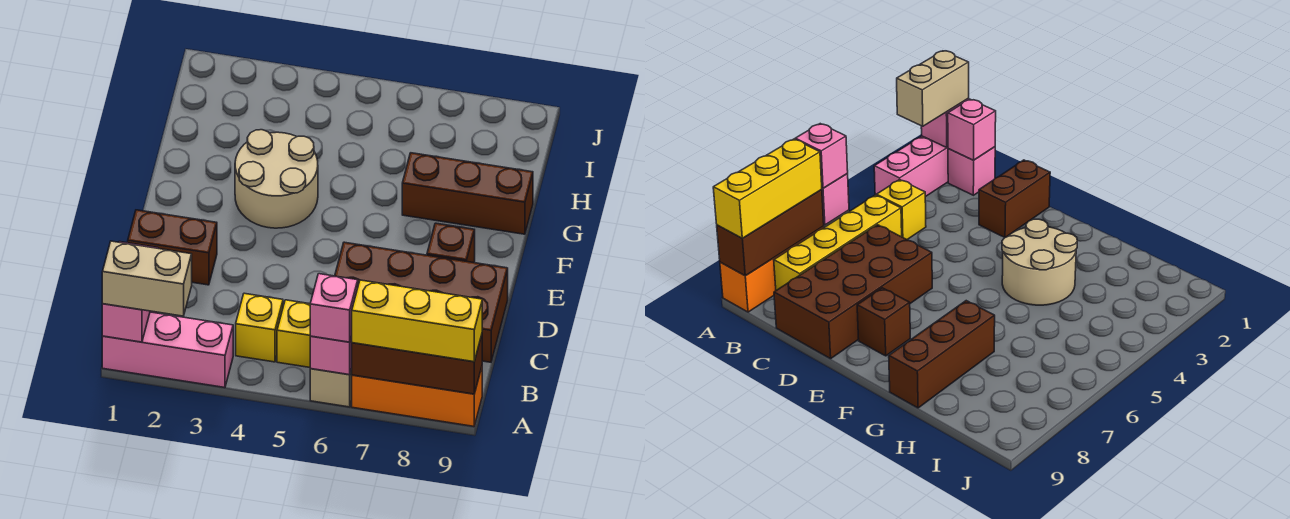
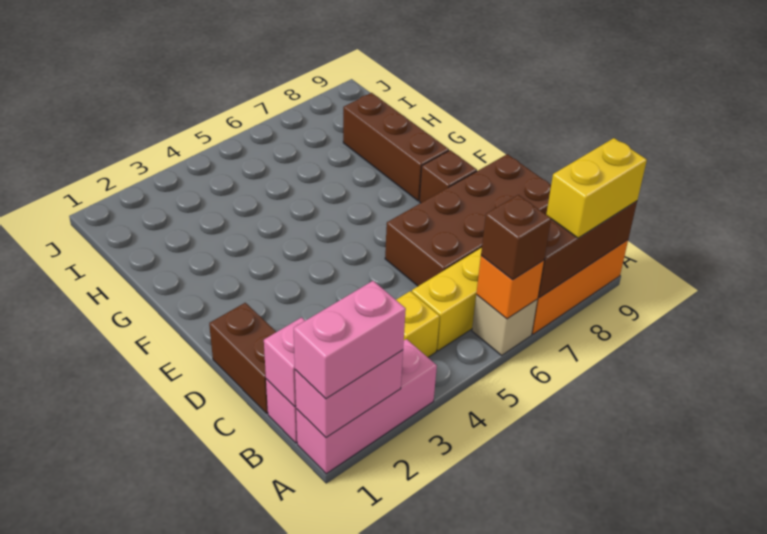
pink 1x1 brick [102,304,150,342] -> pink 1x2 brick [295,350,403,438]
tan 1x2 brick [102,241,192,316] -> pink 1x2 brick [294,281,406,399]
pink 1x1 brick [310,336,352,375] -> orange 1x1 brick [476,256,544,319]
pink 1x1 brick [310,274,358,342] -> brown 1x1 brick [481,195,551,280]
yellow 1x3 brick [352,280,482,362] -> yellow 1x2 brick [546,138,647,238]
brown 1x2 brick [128,210,217,285] -> brown 1x2 brick turned to [209,303,276,413]
tan 2x2 round brick [235,130,318,228] -> none
brown 1x3 brick [402,153,533,234] -> brown 1x3 brick turned to [343,93,449,201]

